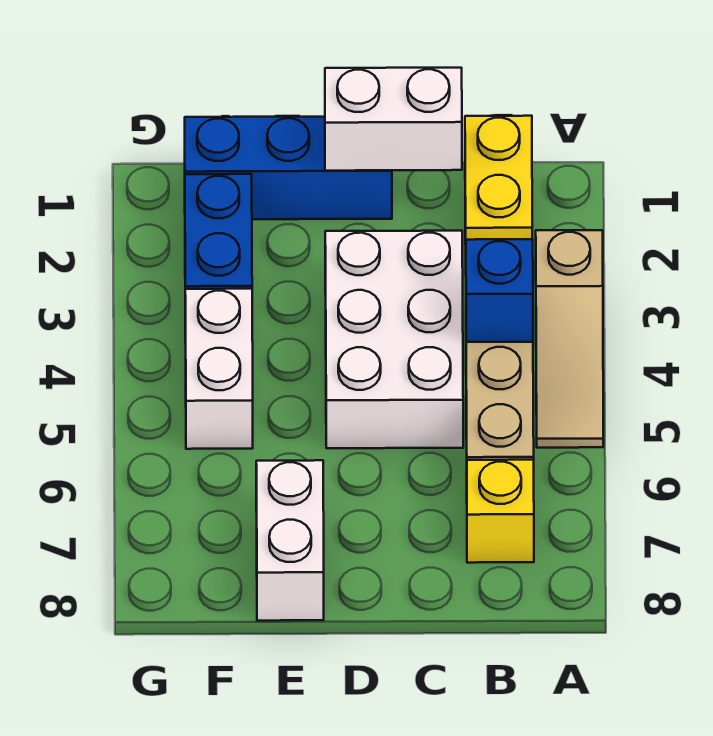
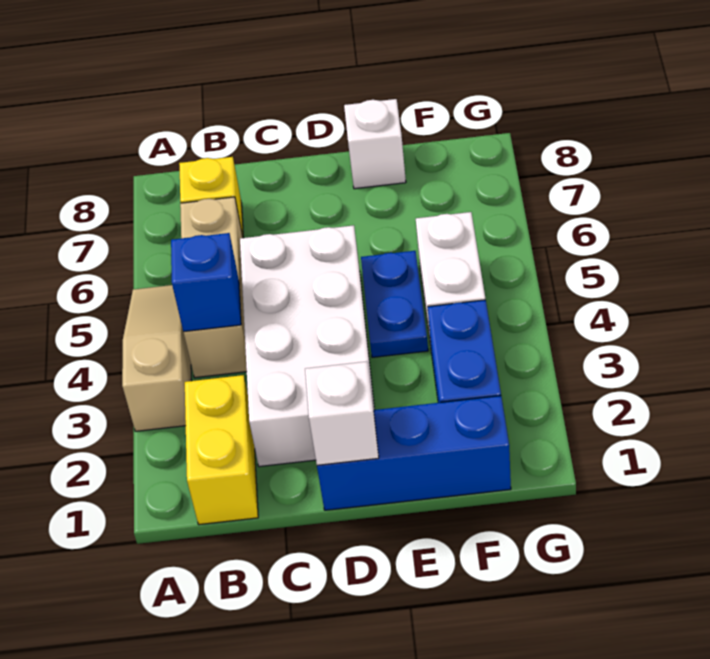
white 1x2 brick [325,68,462,171] -> white 1x1 brick [305,361,379,465]
white 2x3 brick [325,231,463,448] -> white 2x4 brick [240,225,374,467]
none -> blue 1x2 plate [361,251,428,357]
white 1x2 brick [256,460,324,621] -> white 1x1 brick [344,99,406,189]

